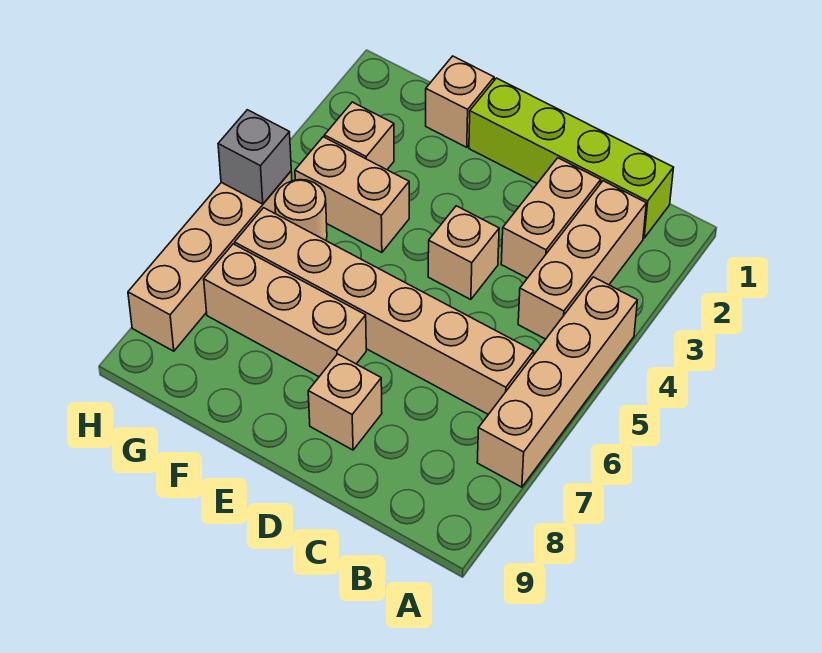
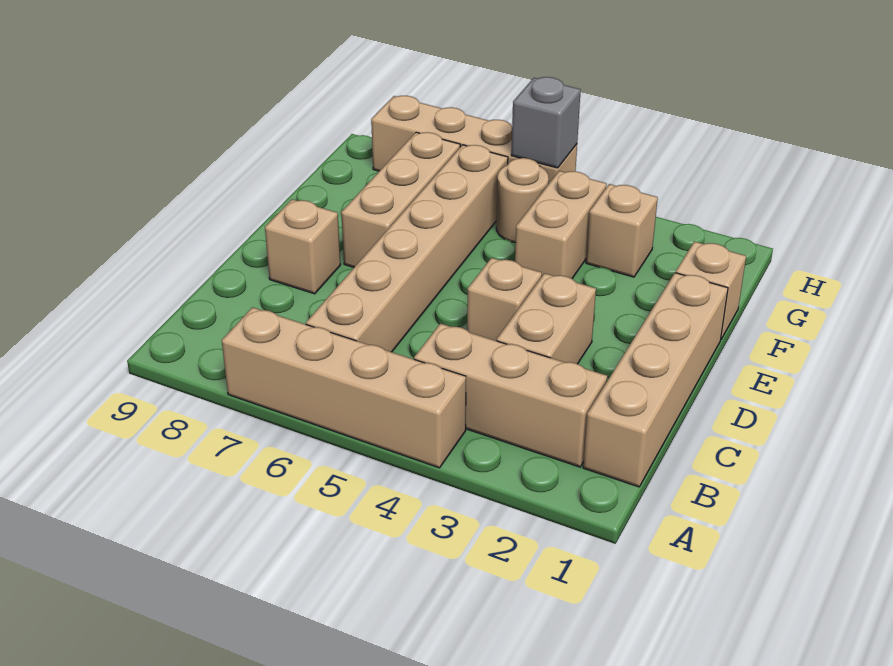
lime 1x4 brick [469,78,674,238] -> tan 1x4 brick [583,273,728,487]
tan 1x2 brick [501,158,601,278] -> tan 1x2 brick turned to [497,273,596,364]

